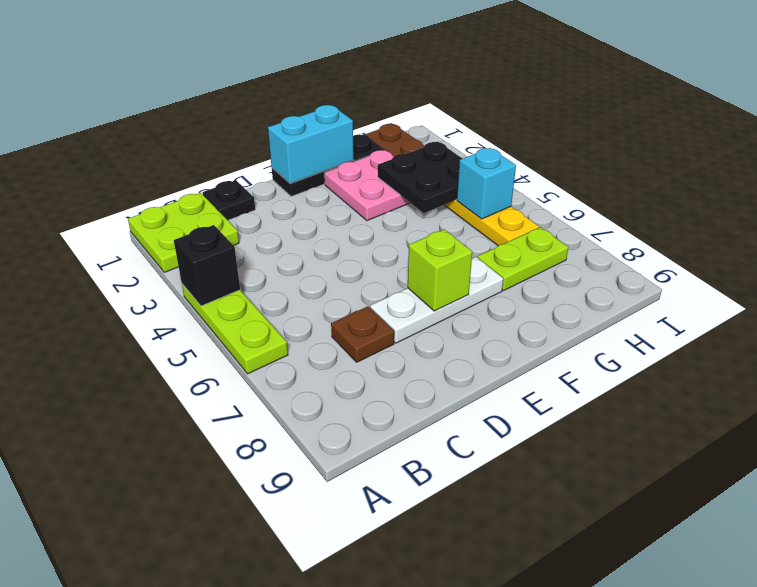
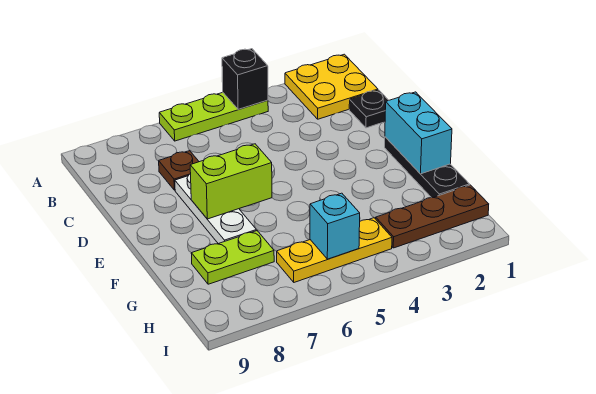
lime 2x2 plate [128,193,239,272] -> yellow 2x2 plate [285,54,378,119]
lime 1x1 brick [408,229,472,311] -> lime 1x2 brick [190,144,272,219]
pink 2x2 plate [324,150,410,221] -> none
black 2x2 plate [378,142,462,213] -> none
lime 1x2 plate [478,227,568,291] -> lime 1x2 plate turned to [191,231,274,284]

